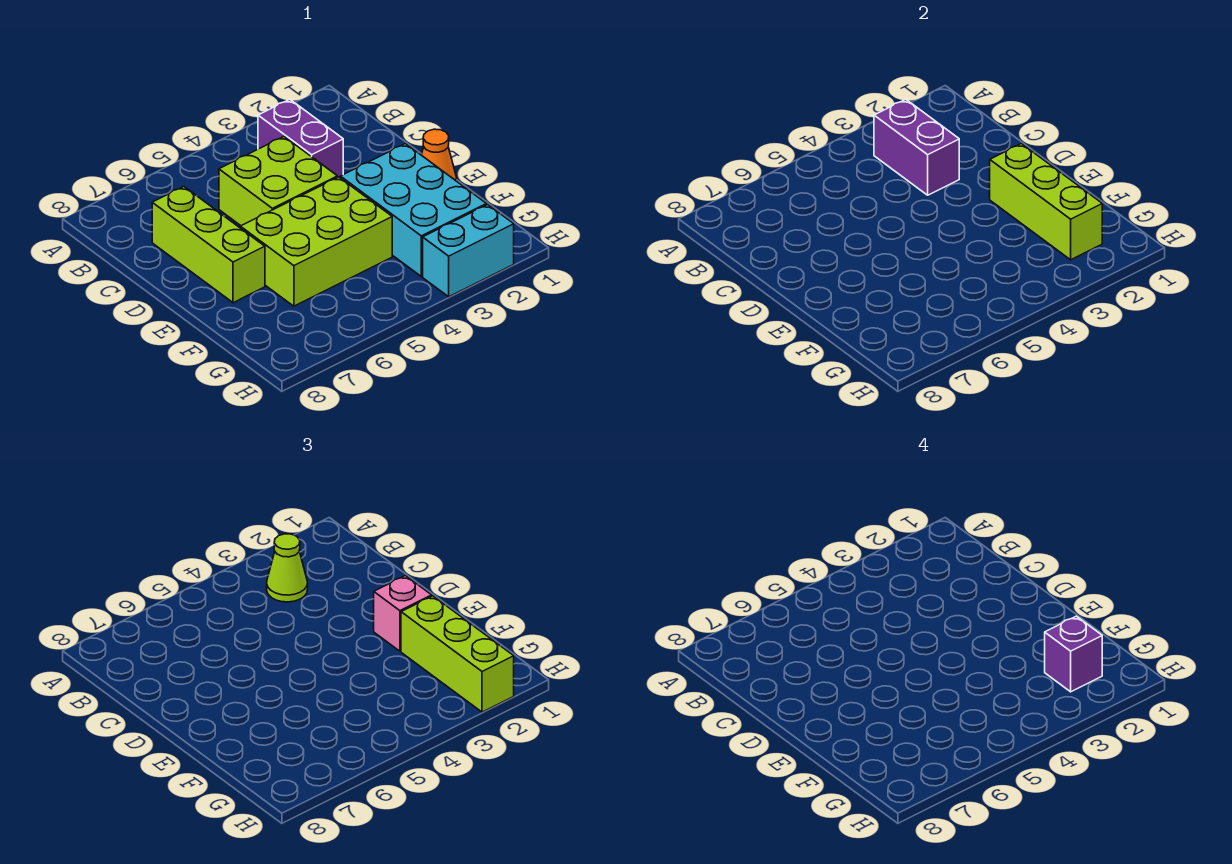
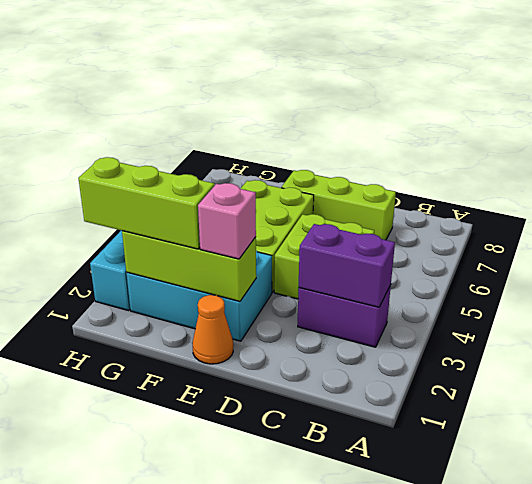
lime 1x1 cone [267,534,308,602] -> none
purple 1x1 brick [1045,616,1102,692] -> none

